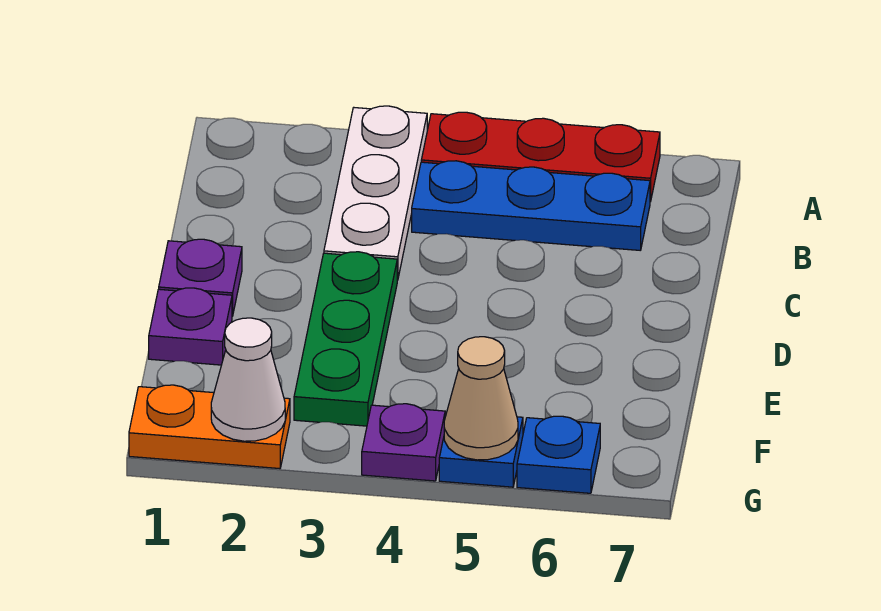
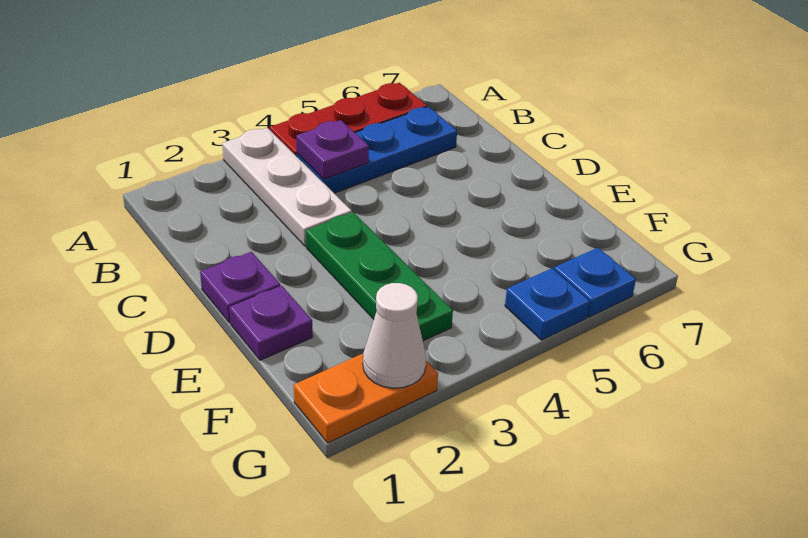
purple 1x1 plate [362,404,445,481] -> purple 1x1 plate moved to [296,120,369,179]
tan 1x1 cone [444,337,518,460] -> none

